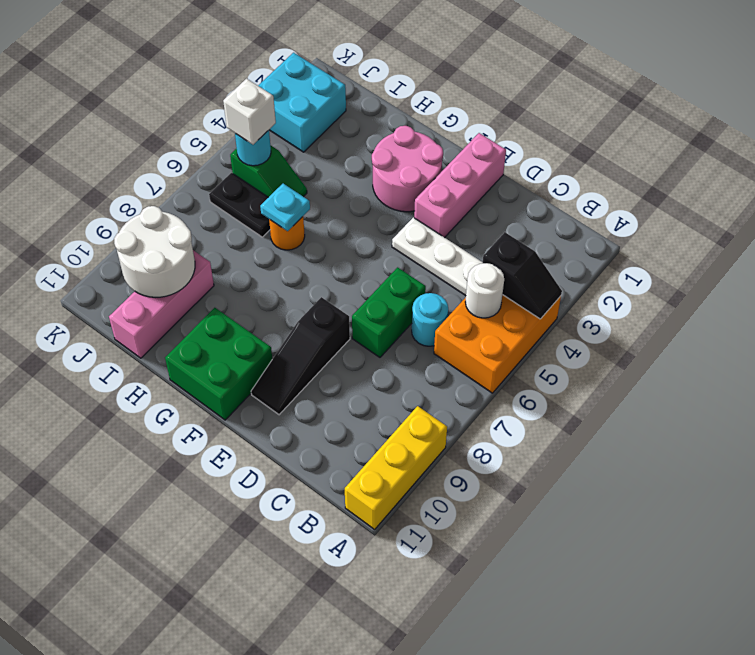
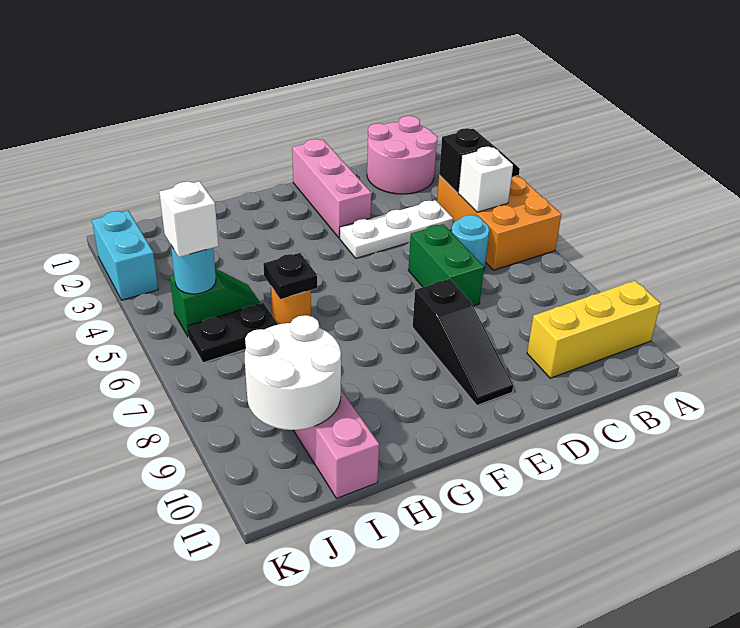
yellow 1x3 brick [345,406,447,529] -> yellow 1x3 brick turned to [527,281,661,378]
white 1x1 round brick [465,263,504,318] -> white 1x1 brick [458,147,513,212]
pink 2x2 round brick [372,126,443,212] -> pink 2x2 round brick moved to [367,116,437,194]
green 2x2 brick [165,308,272,420] -> none
cyan 1x1 plate [260,184,310,231] -> black 1x1 plate [263,253,317,299]
cyan 2x2 brick [258,53,346,152] -> cyan 1x2 brick [92,211,158,300]

